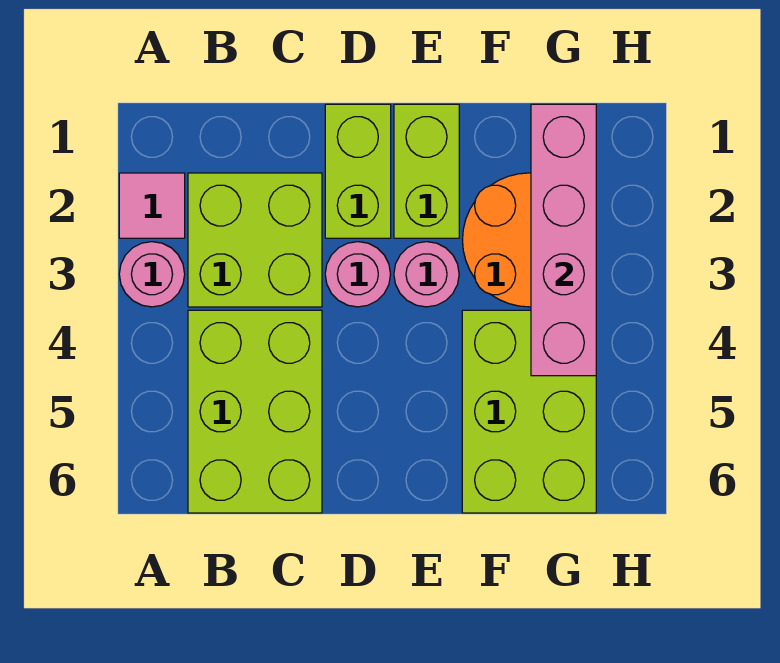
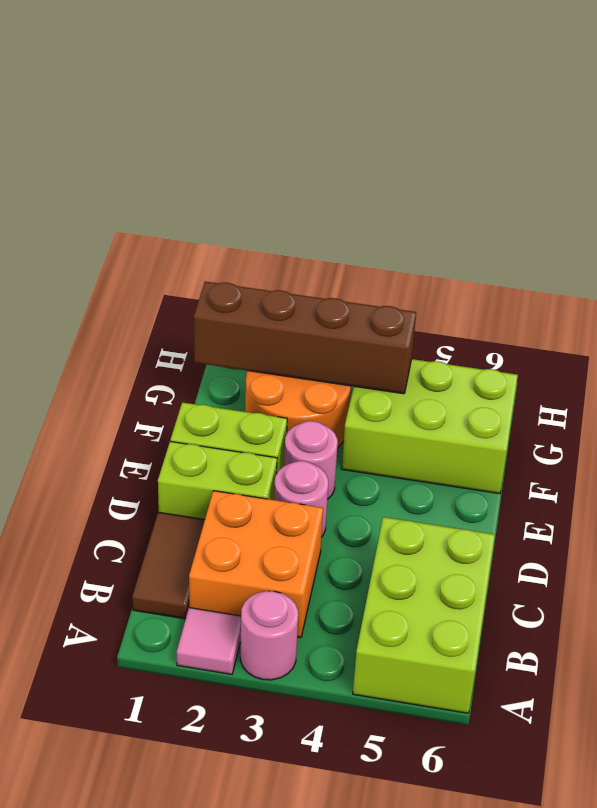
none -> brown 1x2 tile [132,512,205,619]
lime 2x2 brick [188,173,322,307] -> orange 2x2 brick [189,491,323,637]
lime 2x3 brick [188,310,322,513] -> lime 2x3 brick turned to [353,517,495,713]
pink 1x4 brick [531,104,596,376] -> brown 1x4 brick [194,282,416,394]

